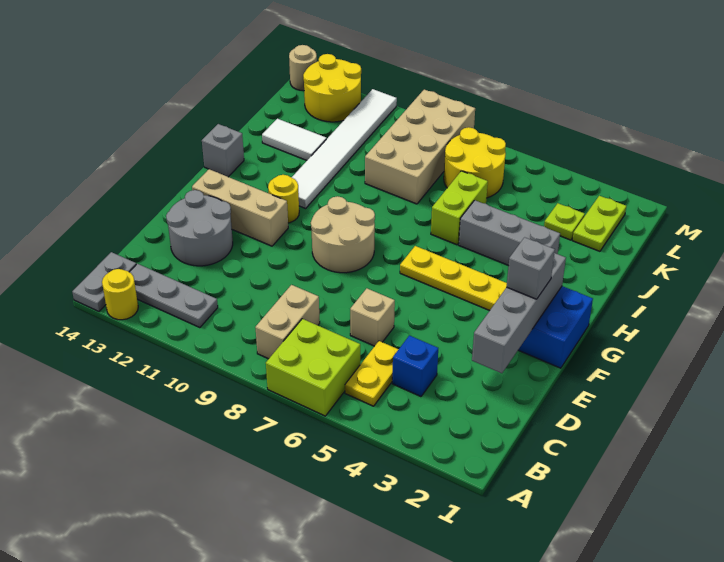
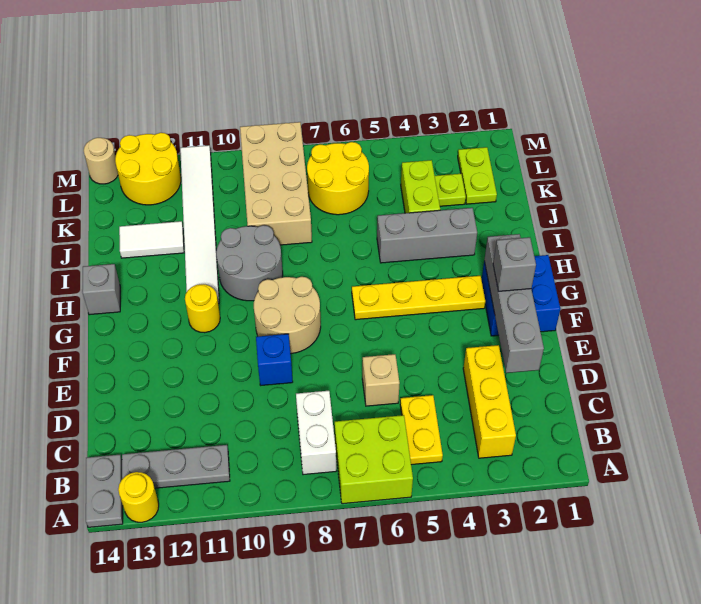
none -> yellow 1x3 brick [463,345,516,458]
tan 1x2 brick [255,285,320,359] -> white 1x2 brick [296,391,336,475]
blue 1x1 brick [392,335,438,396] -> blue 1x1 brick moved to [256,334,293,385]
grey 2x2 round brick [166,190,233,266] -> grey 2x2 round brick moved to [216,225,283,301]
tan 1x3 brick [192,169,288,246] -> none
lime 1x2 brick [431,171,488,245] -> lime 1x2 brick moved to [401,160,440,213]

